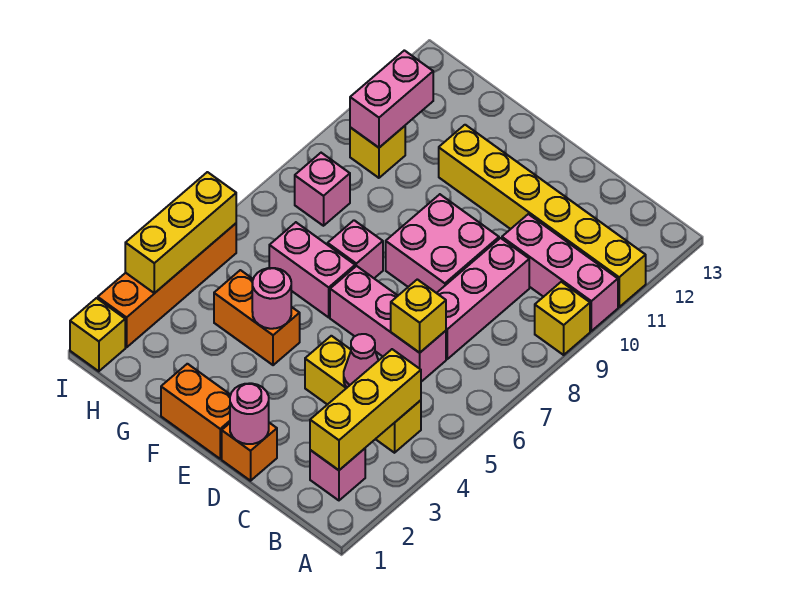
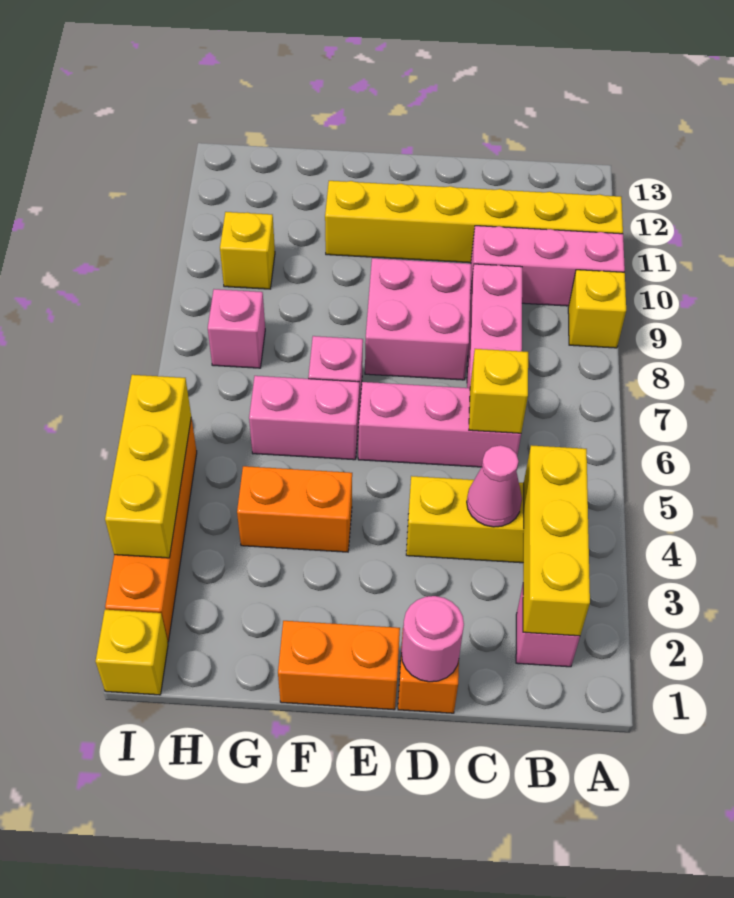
pink 1x1 round brick [252,268,291,329] -> none
pink 1x2 brick [350,50,433,148] -> none

